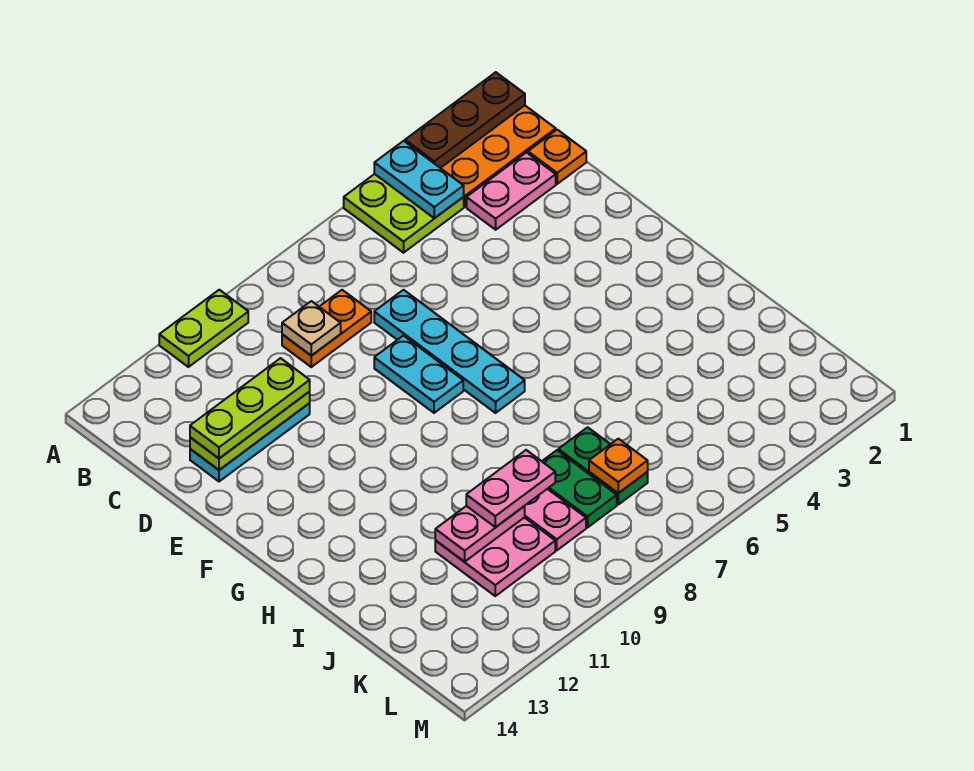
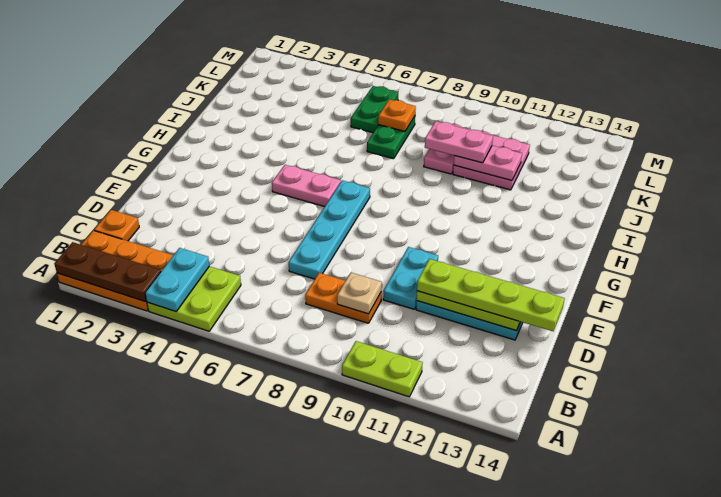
pink 1x2 plate [467,153,556,230] -> pink 1x2 plate moved to [272,165,341,207]
lime 1x3 plate [190,358,310,458] -> lime 1x4 plate [417,259,565,331]
cyan 1x2 plate [374,336,463,413] -> cyan 1x2 plate moved to [383,247,438,309]
green 1x2 plate [542,450,617,528] -> green 1x2 plate moved to [351,86,398,133]

